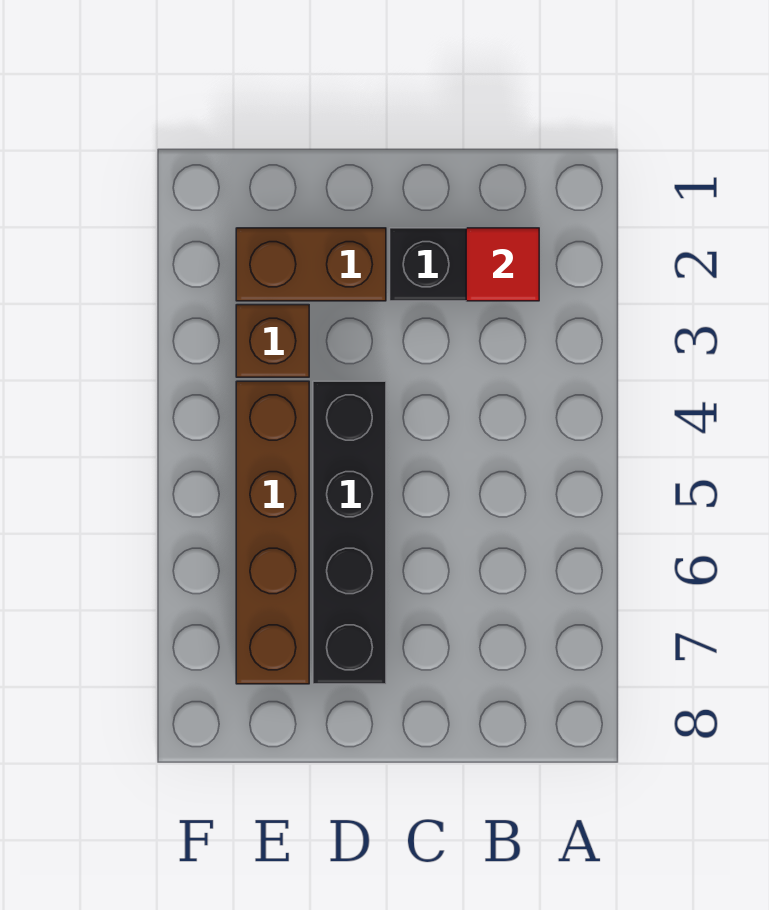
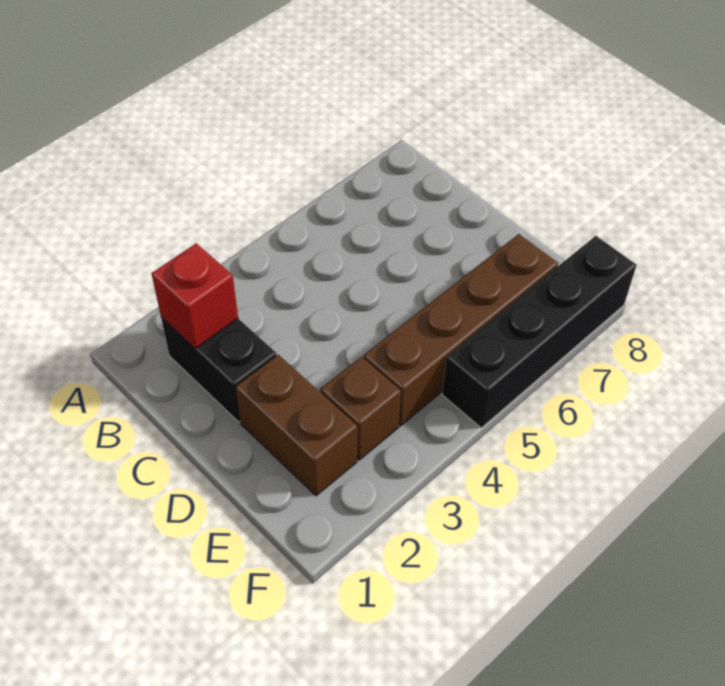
red 1x1 tile [466,228,539,301] -> red 1x1 brick [151,243,238,349]
black 1x4 brick [313,381,386,684] -> black 1x4 brick moved to [442,236,637,428]

